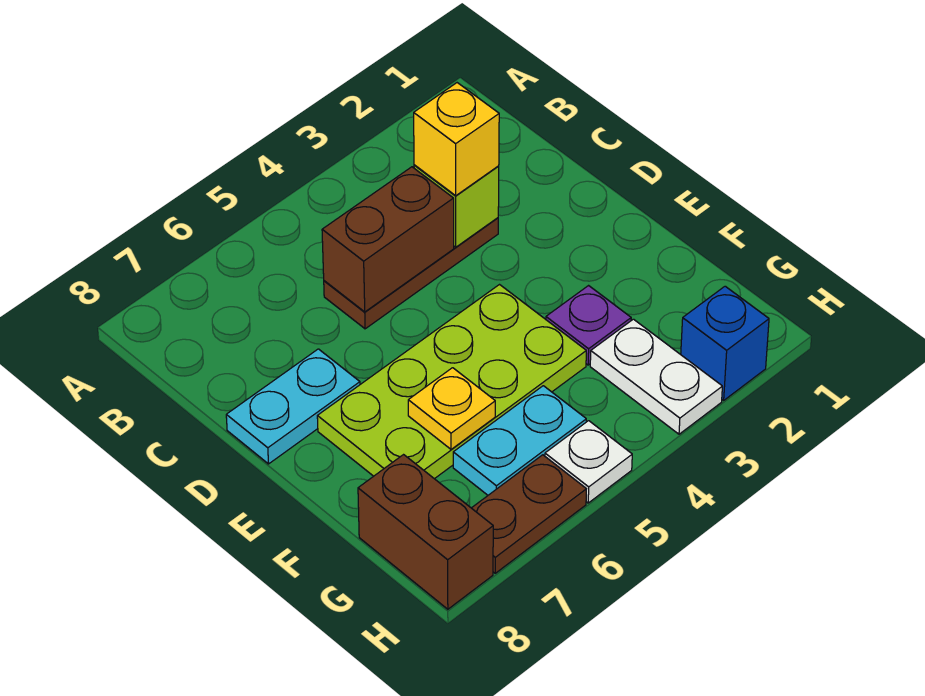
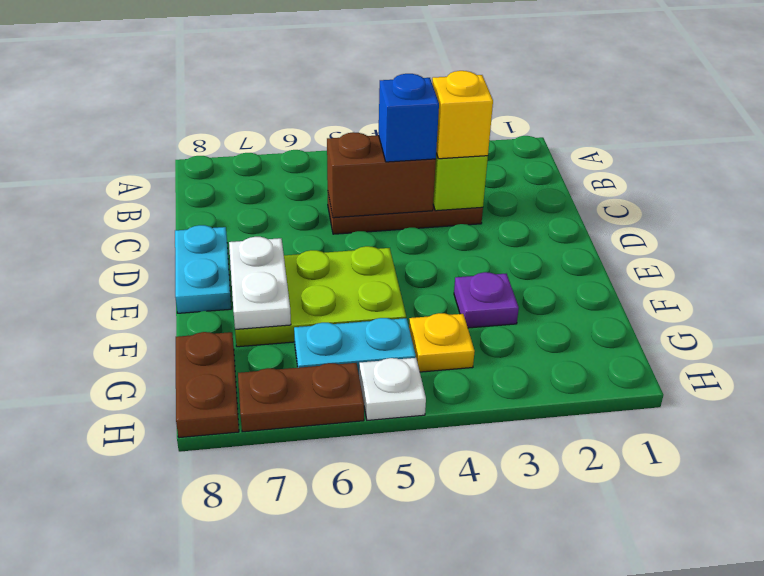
cyan 1x2 plate [226,349,360,464] -> cyan 1x2 plate turned to [175,225,231,313]
lime 2x4 plate [317,285,586,479] -> lime 2x3 plate [235,246,406,347]
yellow 1x1 plate [408,368,495,449] -> yellow 1x1 plate moved to [409,313,475,372]
white 1x2 plate [590,319,722,434] -> white 1x2 plate moved to [229,237,291,330]
brown 1x2 brick [358,455,493,609] -> brown 1x2 plate [176,332,239,438]
blue 1x1 brick [681,286,769,400] -> blue 1x1 brick moved to [379,74,439,162]

